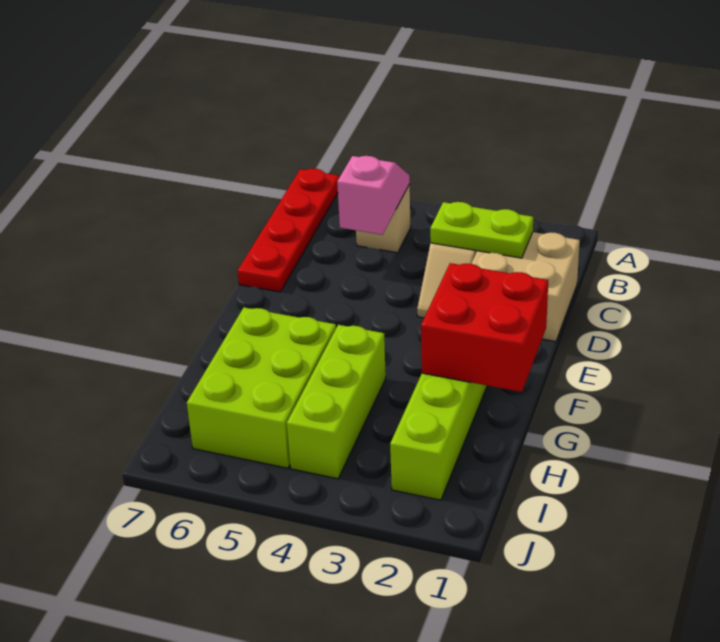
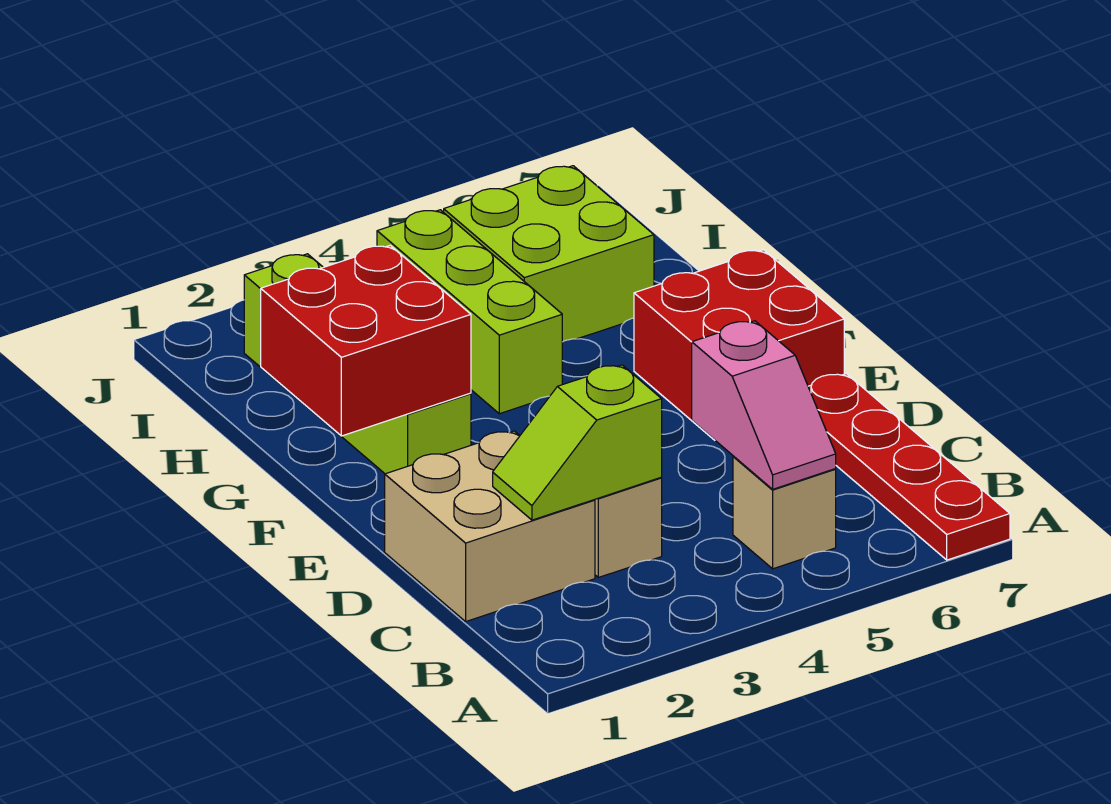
lime 1x2 plate [430,202,533,258] -> lime 1x2 slope [493,365,662,520]
none -> red 2x2 brick [634,250,844,439]
lime 2x3 brick [187,307,336,468] -> lime 2x2 brick [444,166,654,342]

